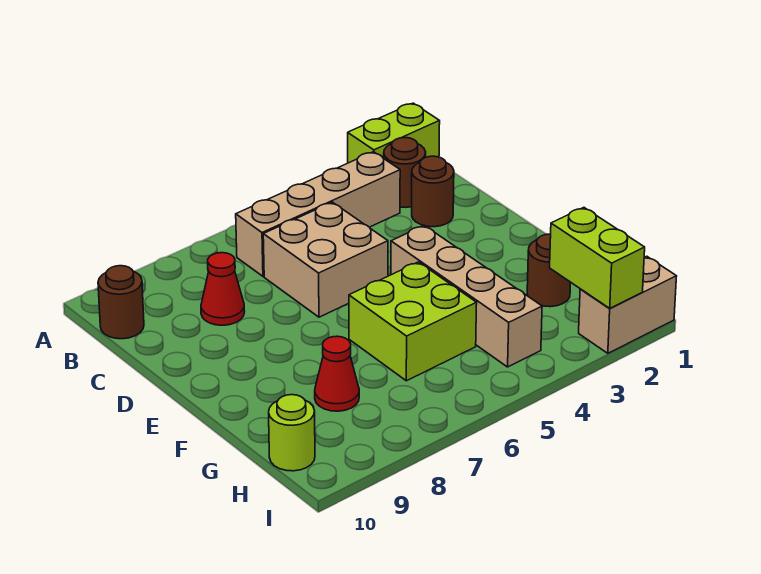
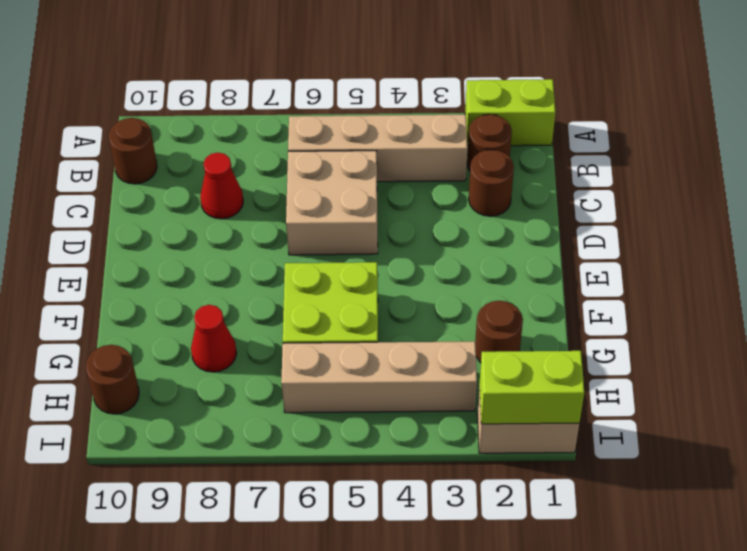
tan 1x4 brick [391,225,542,367] -> tan 1x4 brick turned to [281,341,477,413]
lime 1x2 brick [550,208,645,308] -> lime 1x2 brick turned to [480,351,584,424]
lime 1x1 round brick [269,395,315,471] -> brown 1x1 round brick [86,345,139,414]

